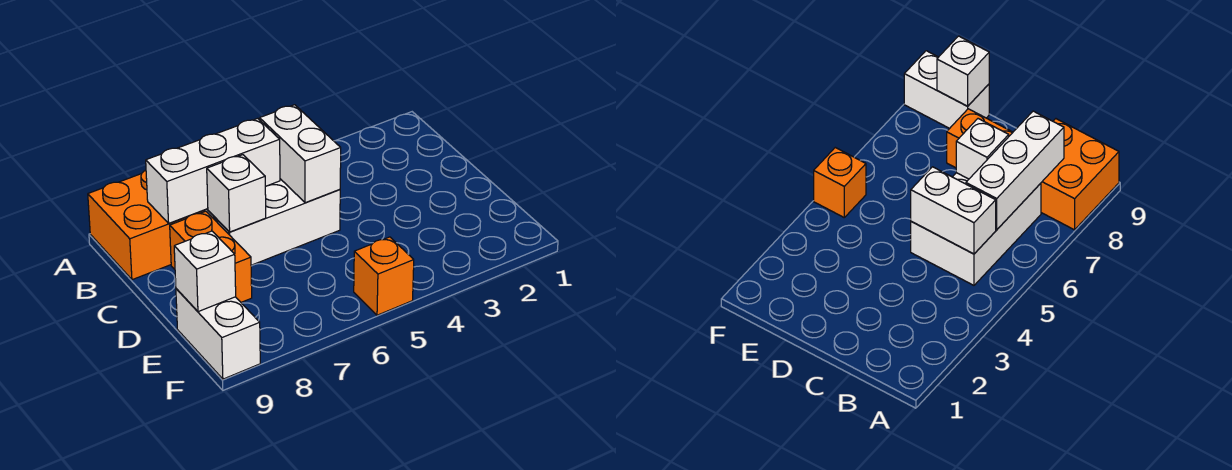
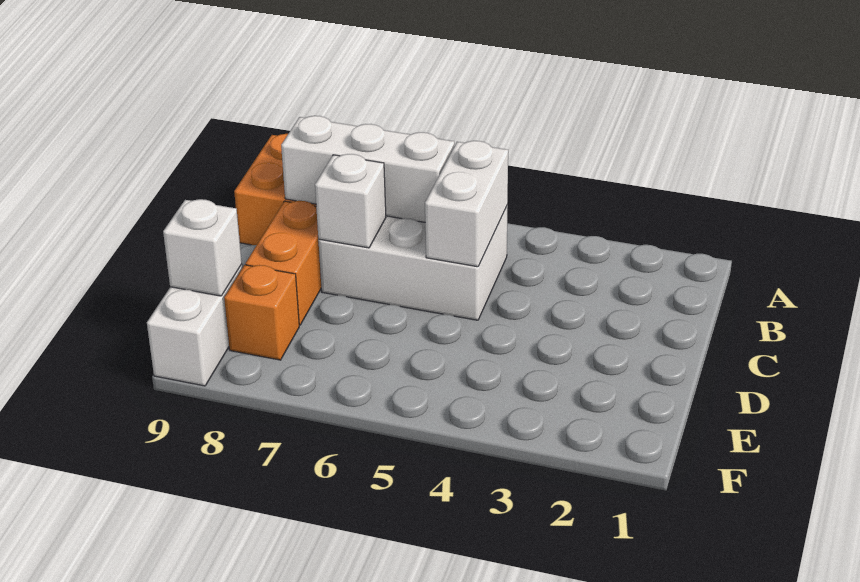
orange 1x1 brick [354,237,414,315] -> orange 1x1 brick moved to [224,265,299,360]

